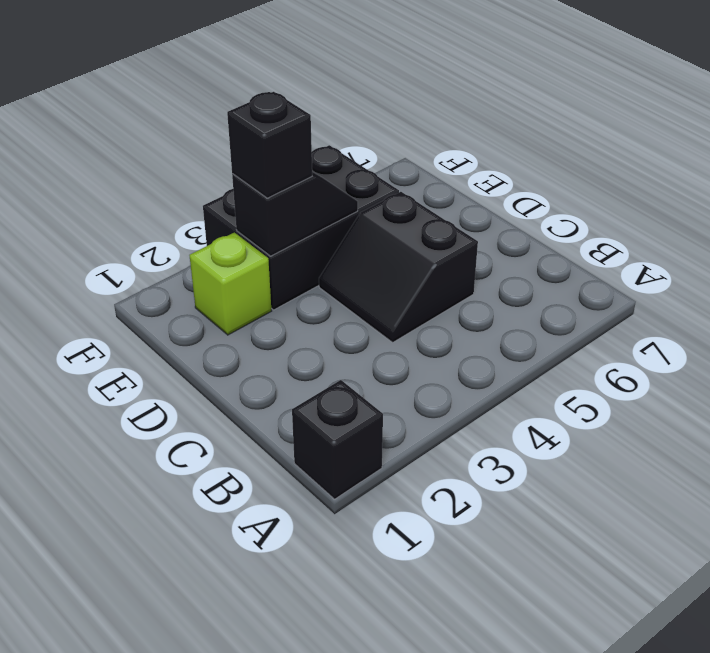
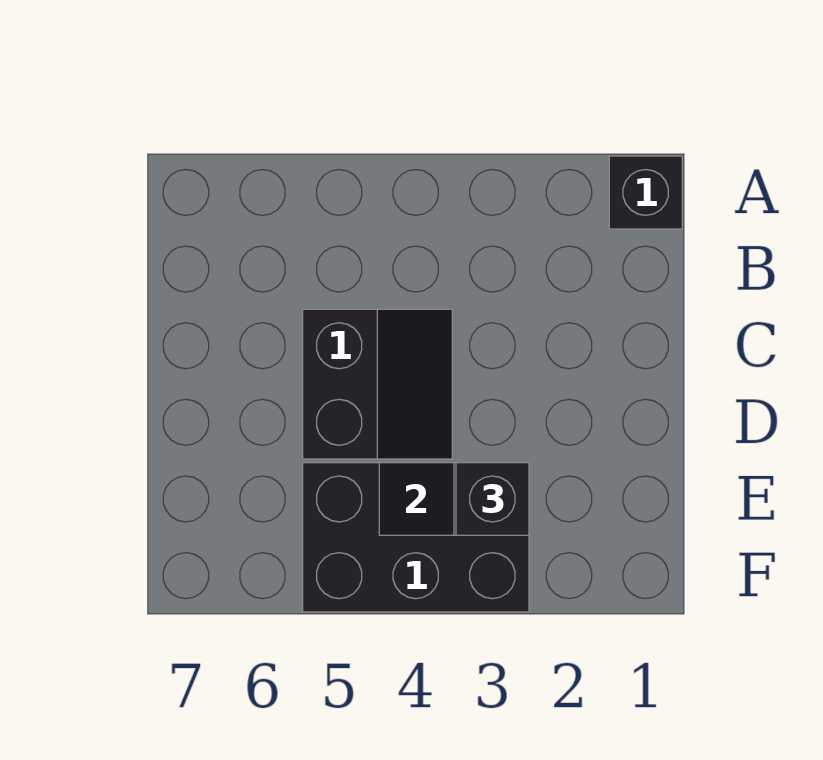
lime 1x1 brick [189,233,271,335] -> none

